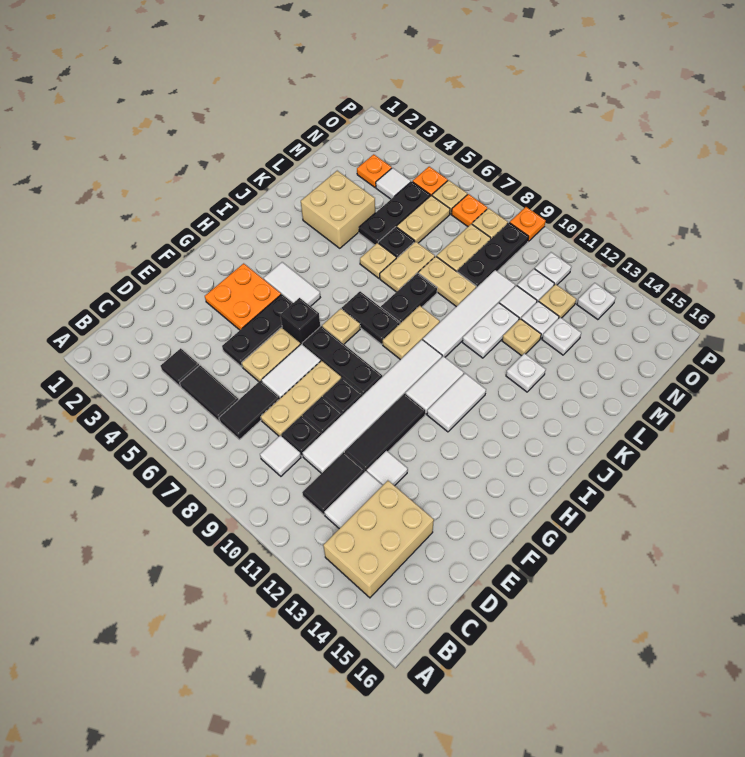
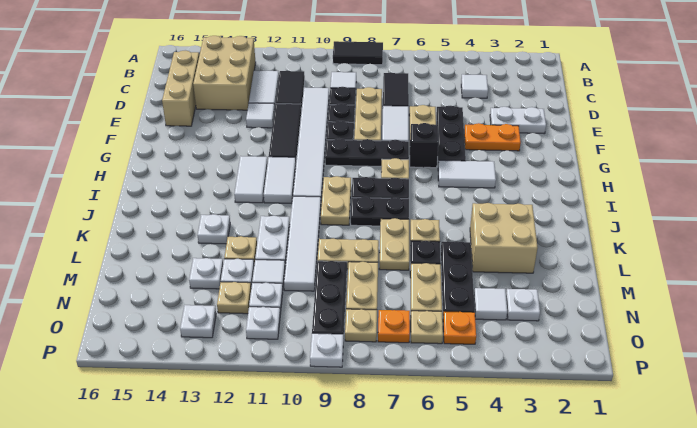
black 1x1 tile [161,348,199,387] -> white 1x1 tile [461,74,488,98]
black 1x2 tile [180,365,239,422] -> black 1x2 tile moved to [333,41,383,65]
none -> tan 1x3 brick [162,51,199,126]
none -> white 1x2 plate [490,107,546,134]
orange 2x2 plate [205,263,281,330] -> orange 1x2 plate [464,123,521,151]
black 1x2 plate [381,273,437,323] -> black 1x2 plate turned to [351,197,409,226]
orange 1x1 plate [357,154,392,187] -> white 1x1 plate [506,289,540,321]
orange 1x1 plate [510,207,546,242] -> white 1x1 plate [310,333,343,367]

